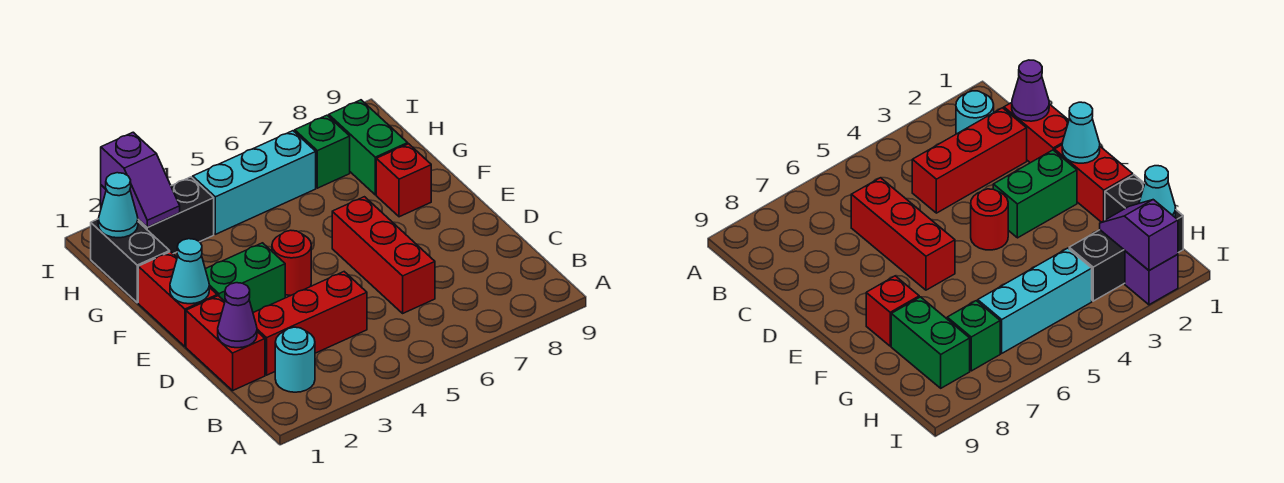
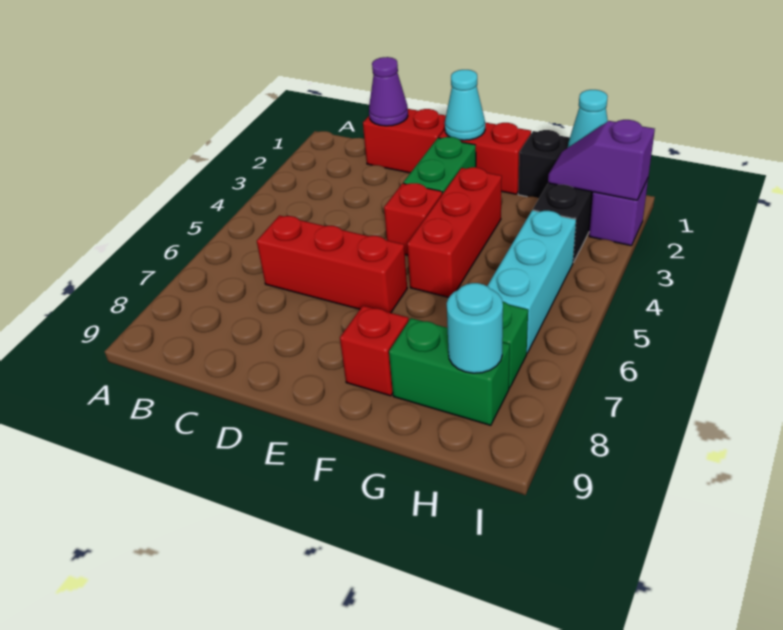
cyan 1x1 round brick [275,327,315,392] -> cyan 1x1 round brick moved to [447,283,503,373]
red 1x3 brick [253,272,367,375] -> red 1x3 brick moved to [407,167,502,297]
red 1x1 round brick [272,230,311,296] -> red 1x1 brick [384,183,442,255]

